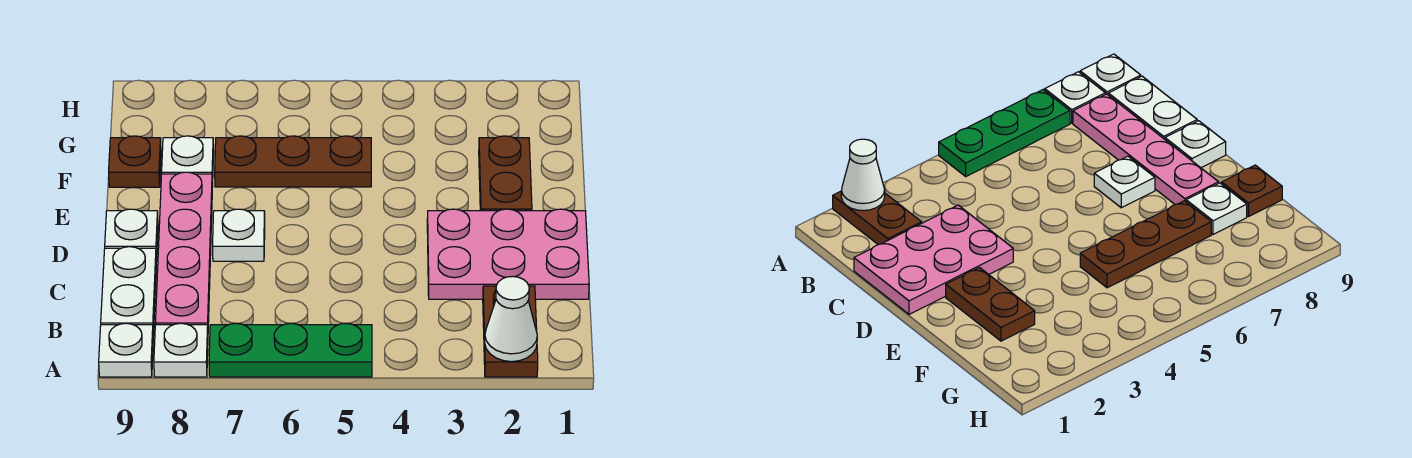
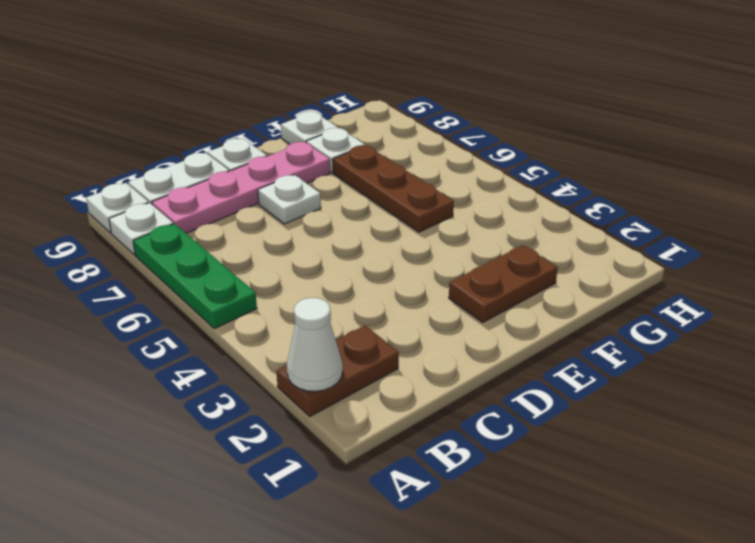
pink 2x3 plate [427,209,589,299] -> none
brown 1x1 plate [109,136,161,187] -> white 1x1 plate [281,111,338,144]

